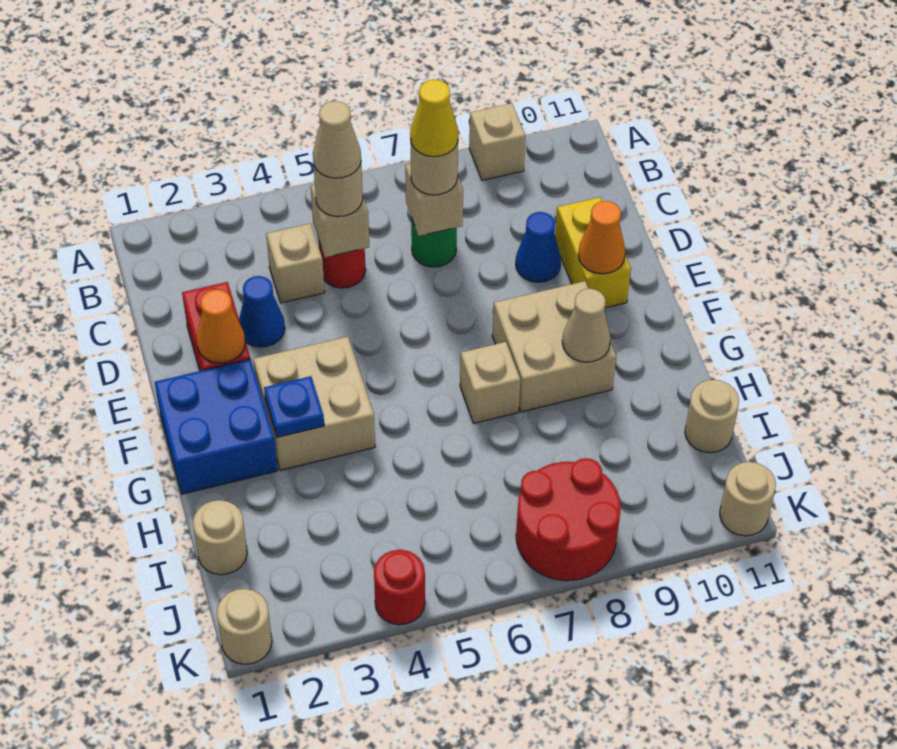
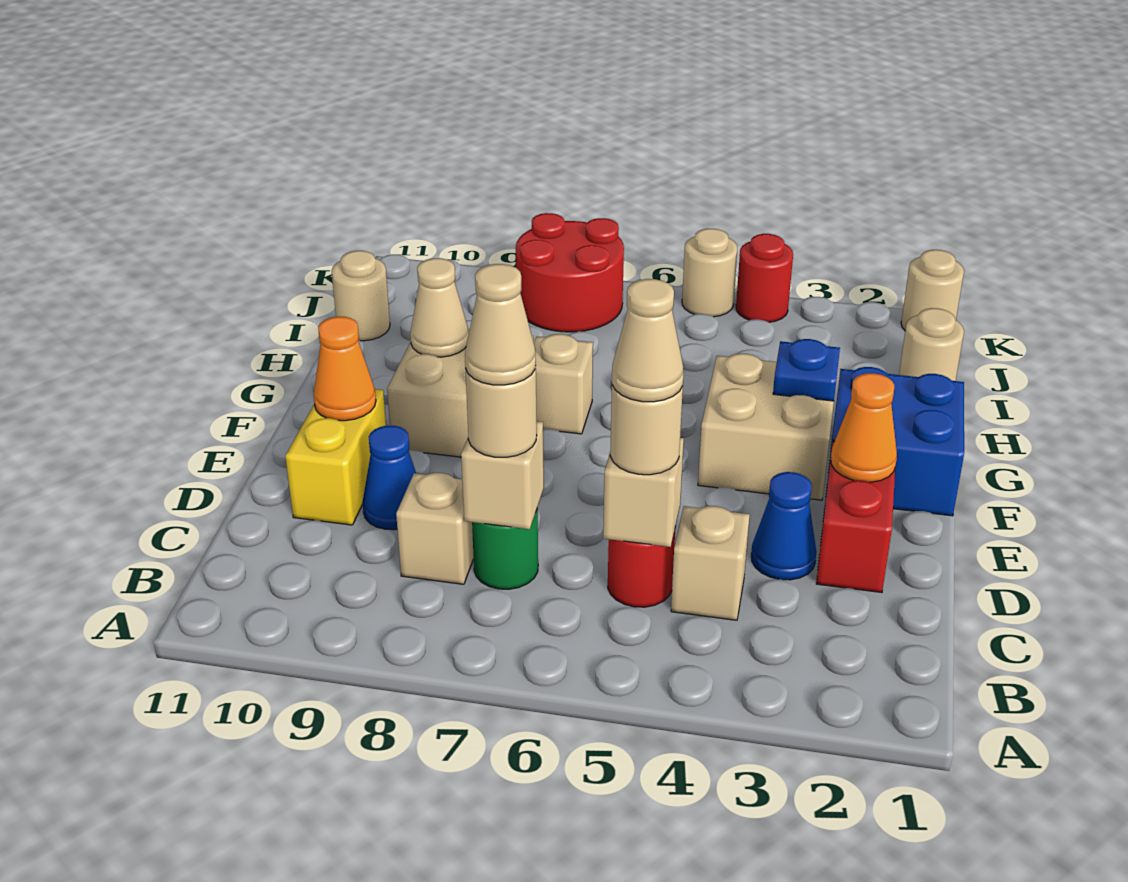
tan 1x1 brick [469,103,525,180] -> tan 1x1 brick moved to [396,473,474,584]
yellow 1x1 cone [410,80,458,157] -> tan 1x1 cone [465,264,536,385]
tan 1x1 round brick [720,462,776,536] -> tan 1x1 round brick moved to [682,229,737,317]

